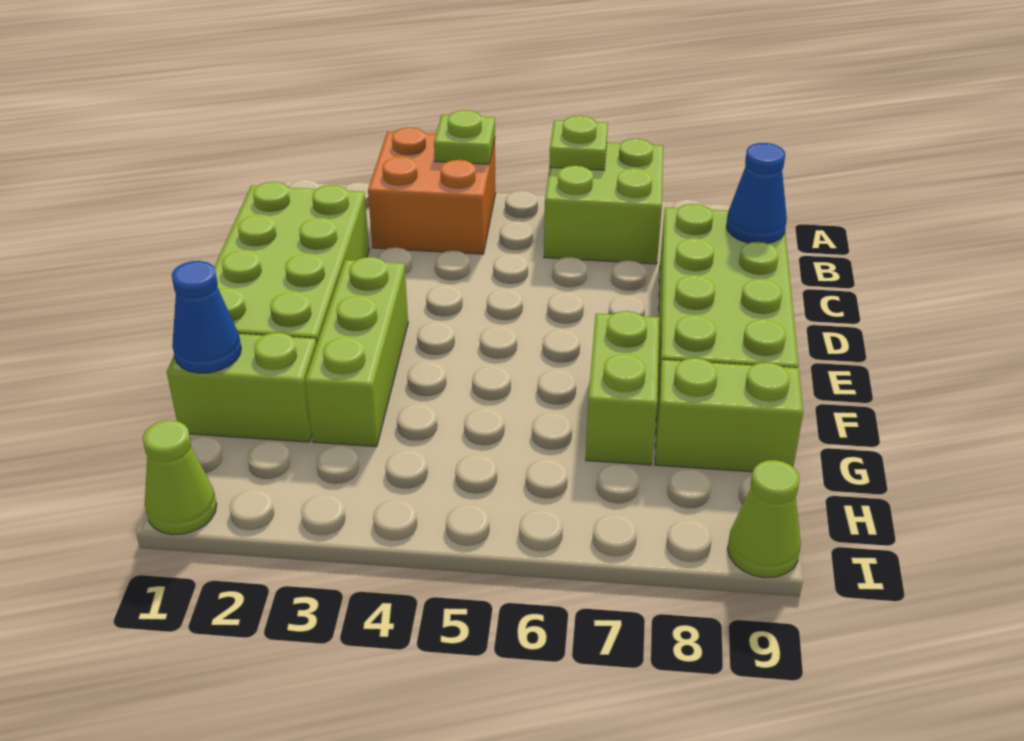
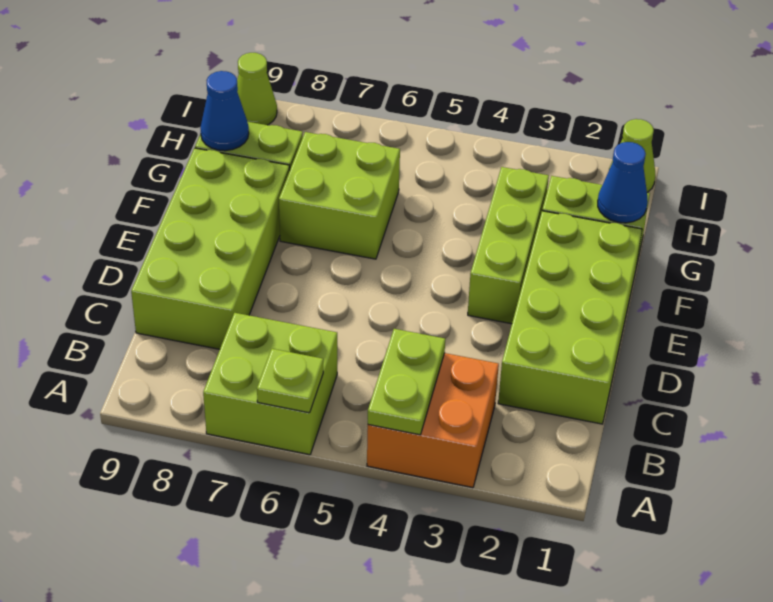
lime 1x1 plate [434,110,495,164] -> lime 1x2 plate [368,329,445,435]
blue 1x1 cone [726,143,787,244] -> blue 1x1 cone moved to [200,71,249,151]
lime 1x2 brick [586,311,659,465] -> lime 2x2 brick [279,132,400,259]

